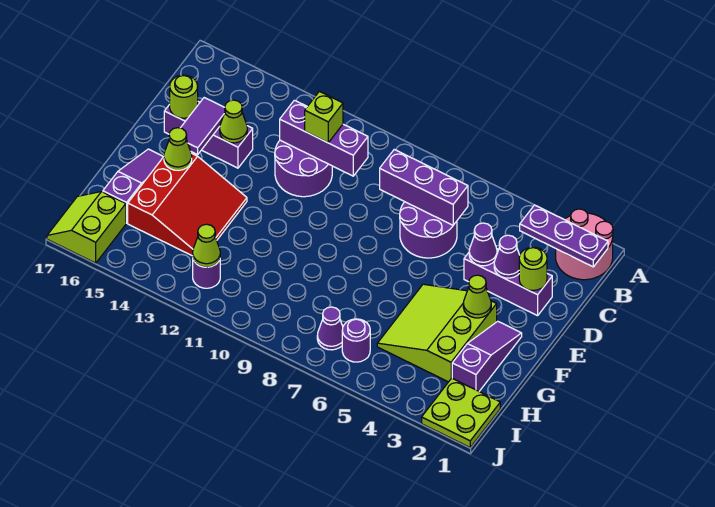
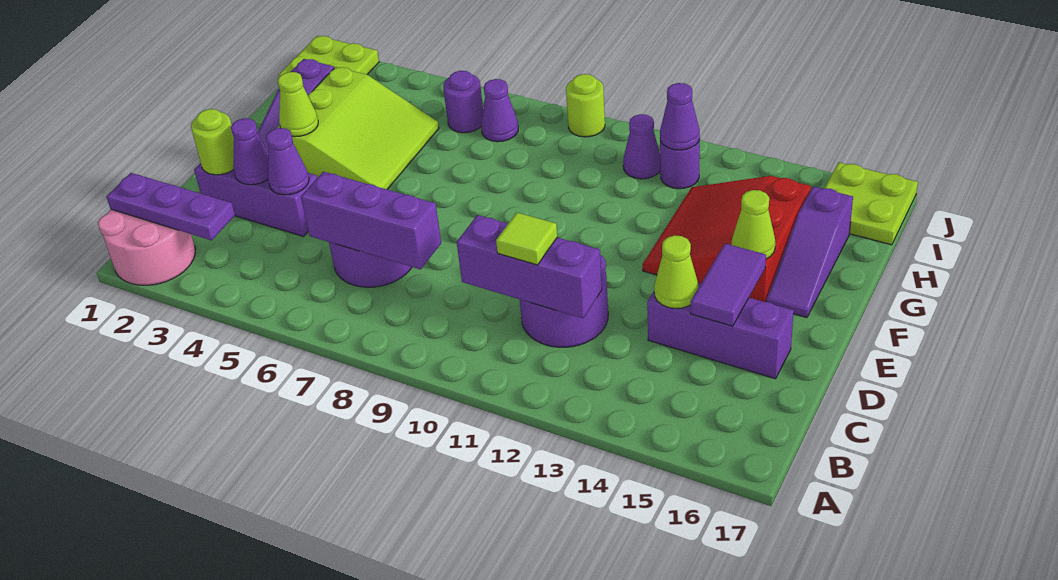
lime 1x1 brick [305,91,343,143] -> lime 1x1 tile [496,213,557,265]
lime 1x1 round brick [170,75,198,118] -> lime 1x1 round brick moved to [566,74,605,137]
none -> purple 1x1 cone [623,114,660,179]
lime 1x1 cone [193,224,220,267] -> purple 1x1 cone [660,83,700,150]
lime 2x2 slope [47,192,126,263] -> lime 2x2 plate [825,163,918,245]

